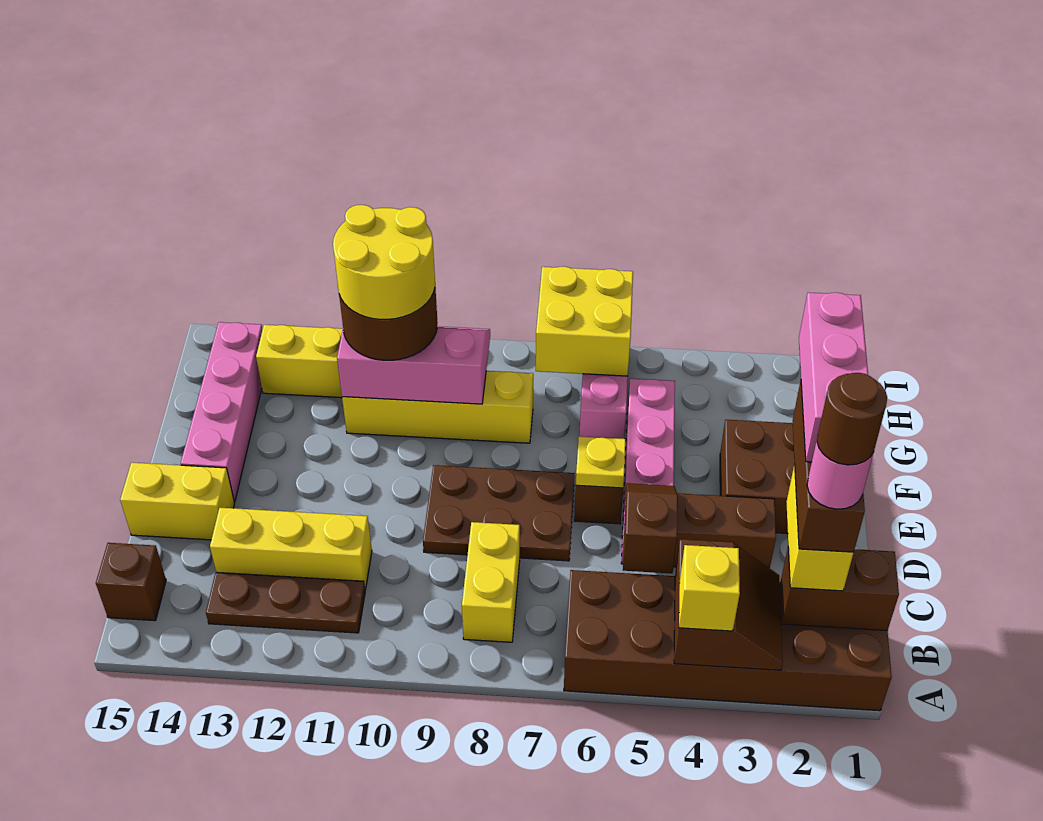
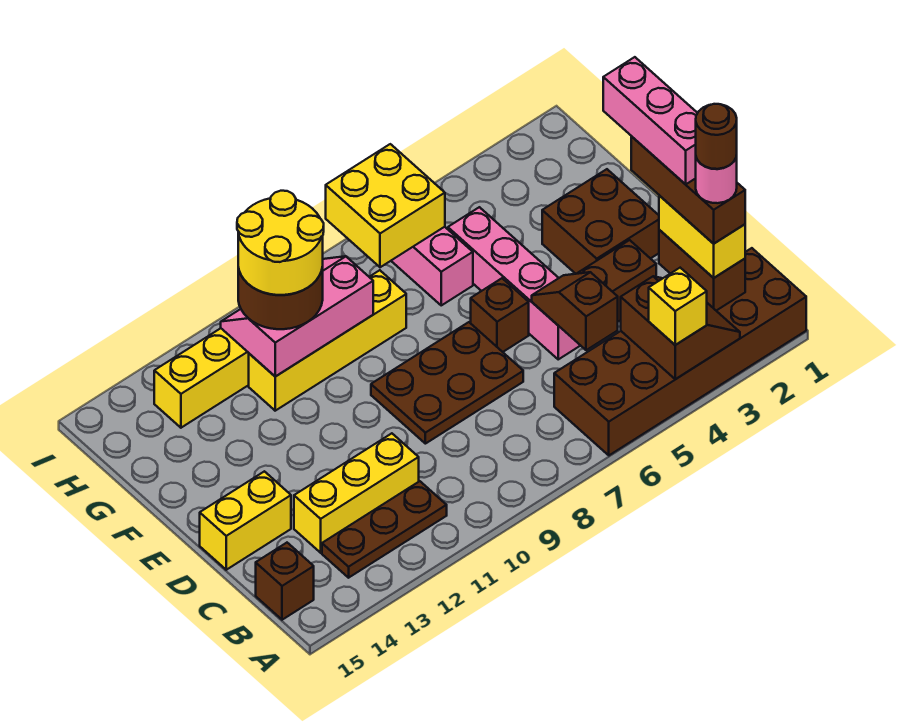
brown 1x2 brick [780,549,899,631] -> brown 1x2 brick turned to [659,230,745,311]
yellow 1x2 brick [462,522,520,642] -> none
yellow 1x1 plate [576,436,626,488] -> none
pink 1x4 brick [181,322,263,502] -> none

